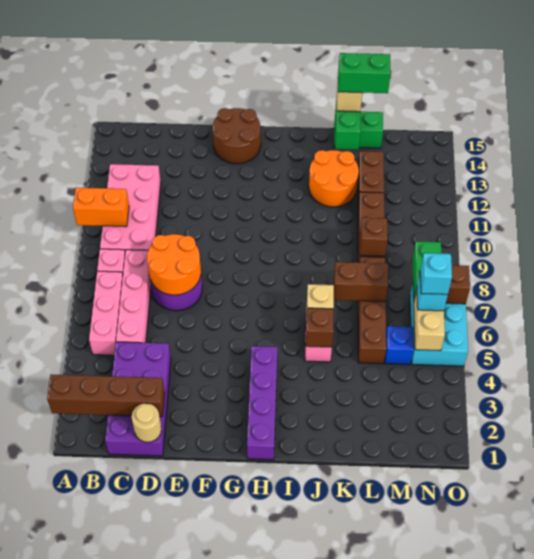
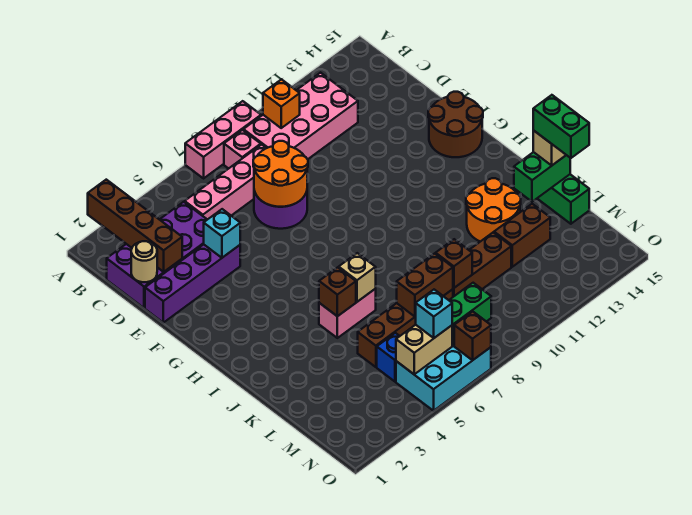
orange 1x2 brick [73,188,129,227] -> orange 1x1 brick [263,79,300,128]
pink 1x3 brick [89,271,123,355] -> pink 1x3 brick moved to [185,101,261,178]
purple 1x4 brick [247,346,277,460] -> purple 1x4 brick moved to [145,244,240,323]
brown 1x2 brick [334,262,388,302] -> brown 1x2 brick turned to [397,253,453,317]
cyan 1x1 brick [420,253,452,294] -> cyan 1x1 brick moved to [204,209,240,258]

